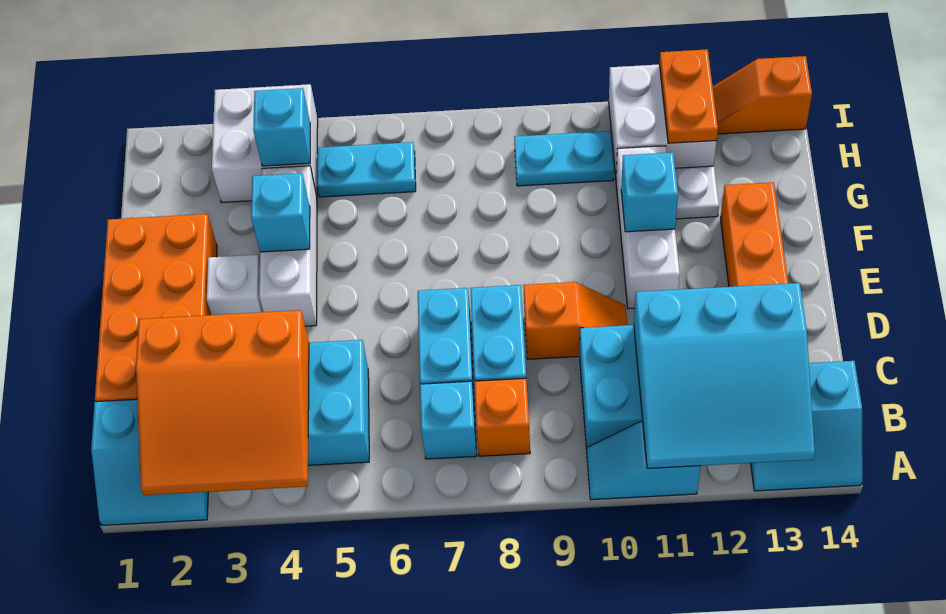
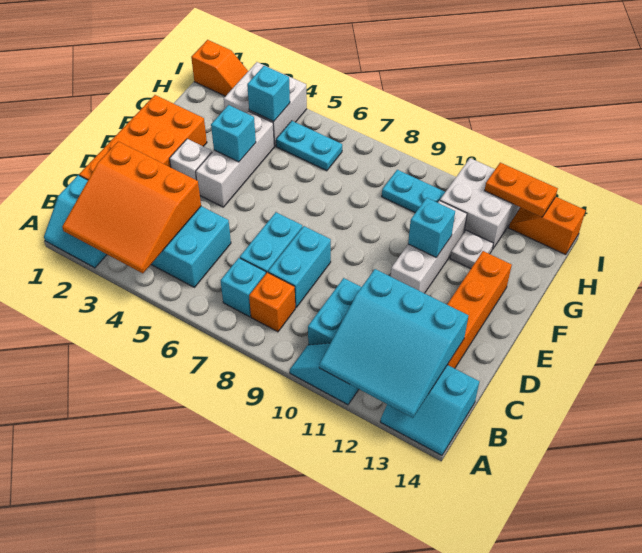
orange 1x2 slope [523,282,627,359] -> orange 1x2 slope moved to [191,40,248,96]
orange 1x2 plate [659,49,718,143] -> orange 1x2 plate turned to [485,163,558,217]

